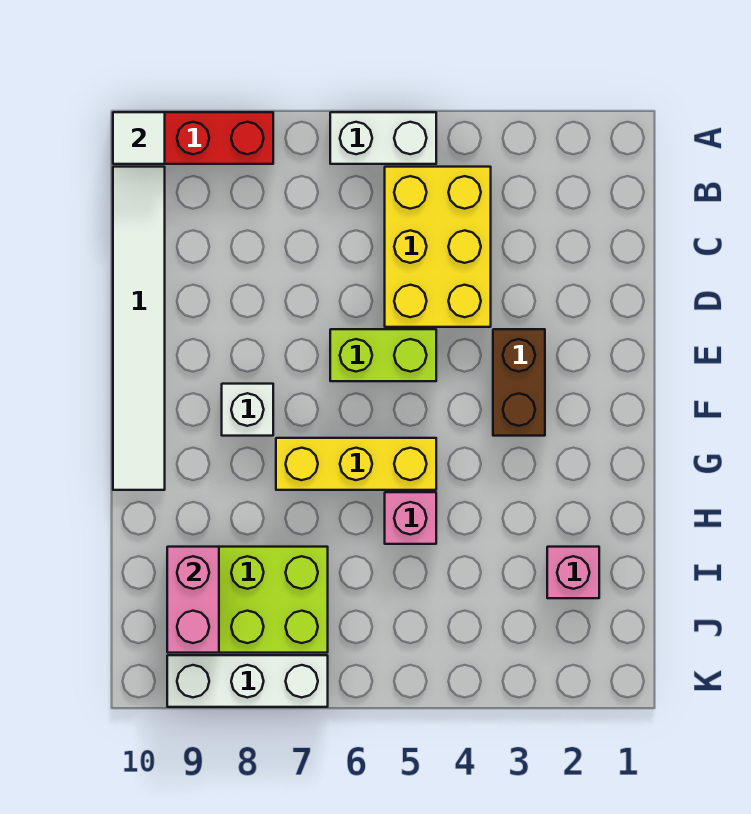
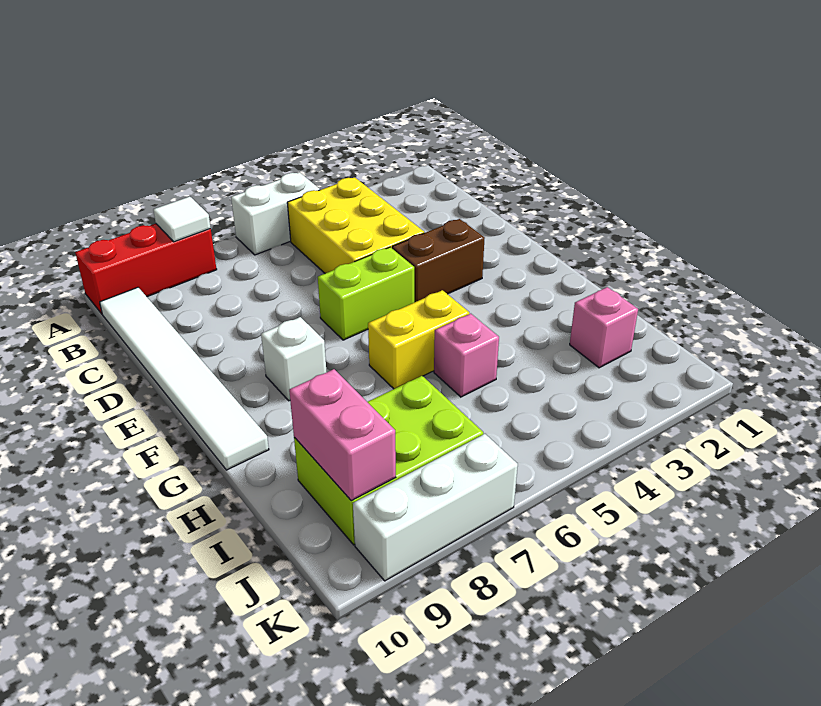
white 1x1 tile [113,112,165,164] -> white 1x1 tile moved to [153,197,211,242]
brown 1x2 brick [493,329,545,436] -> brown 1x2 brick turned to [392,219,485,302]
yellow 1x3 brick [276,438,436,490] -> yellow 1x2 brick [368,290,469,389]

